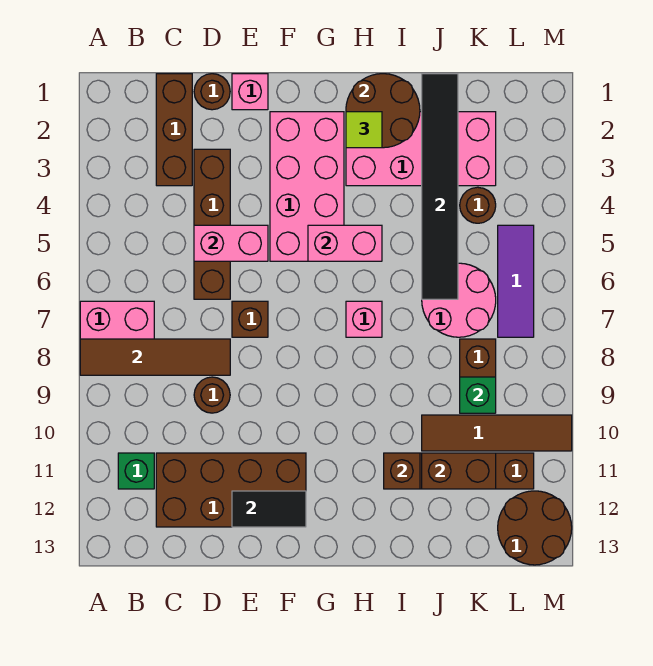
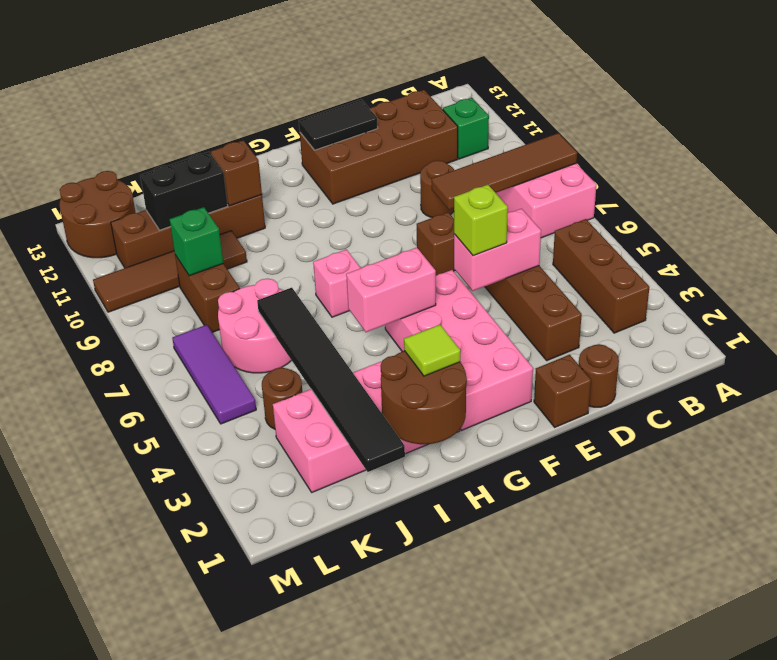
brown 1x3 brick [156,74,192,186] -> brown 1x3 brick moved to [553,219,649,333]
pink 1x1 brick [232,74,268,110] -> brown 1x1 brick [534,355,591,427]
none -> lime 1x1 brick [454,185,508,256]
brown 1x2 brick [422,453,496,489] -> black 1x2 brick [140,152,228,230]

